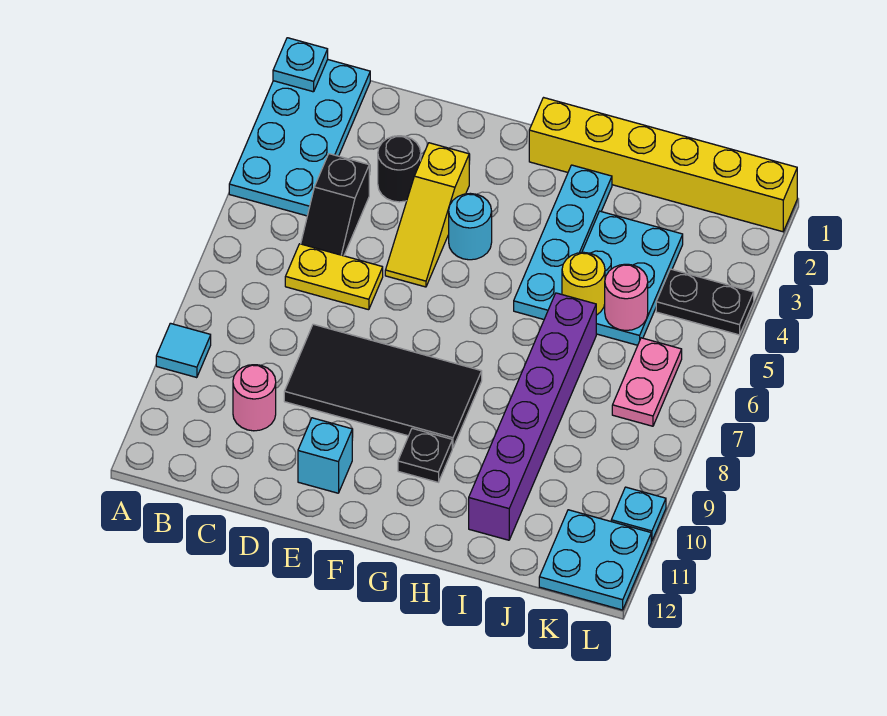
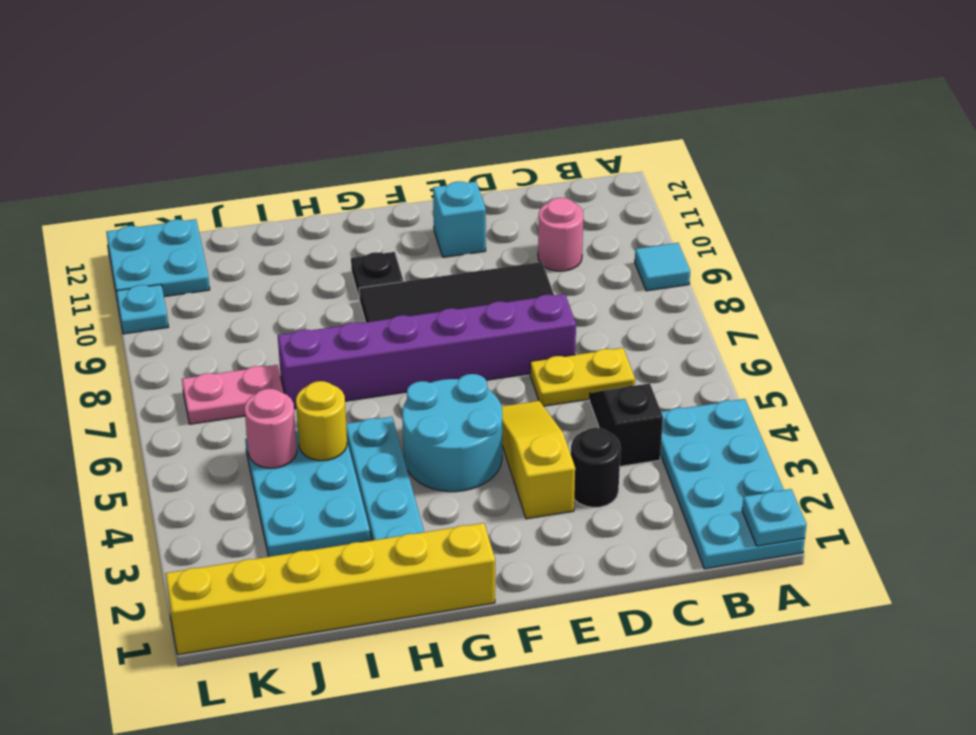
cyan 1x1 round brick [449,193,492,260] -> cyan 2x2 round brick [402,374,502,492]
purple 1x6 brick [469,293,596,540] -> purple 1x6 brick turned to [278,294,576,409]
black 1x2 plate [656,269,754,335] -> none
pink 1x2 plate [612,338,682,426] -> pink 1x2 plate turned to [182,365,284,424]

